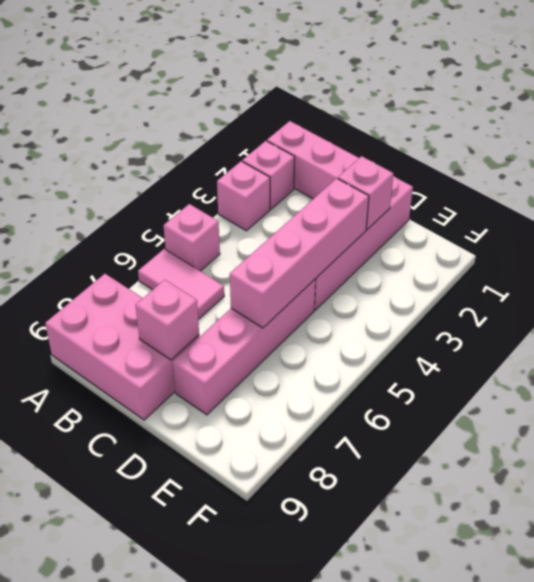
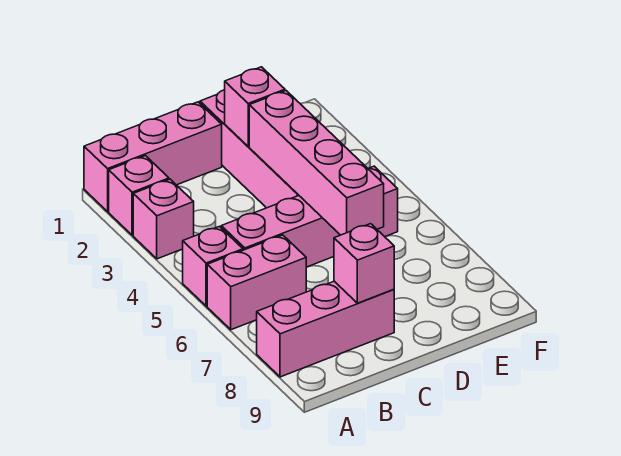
pink 1x2 tile [138,249,224,319] -> pink 1x2 brick [207,235,306,330]
pink 2x3 brick [45,274,199,420] -> pink 1x3 brick [257,281,394,377]
pink 1x4 brick [173,279,316,415] -> pink 1x4 brick turned to [221,166,398,267]

